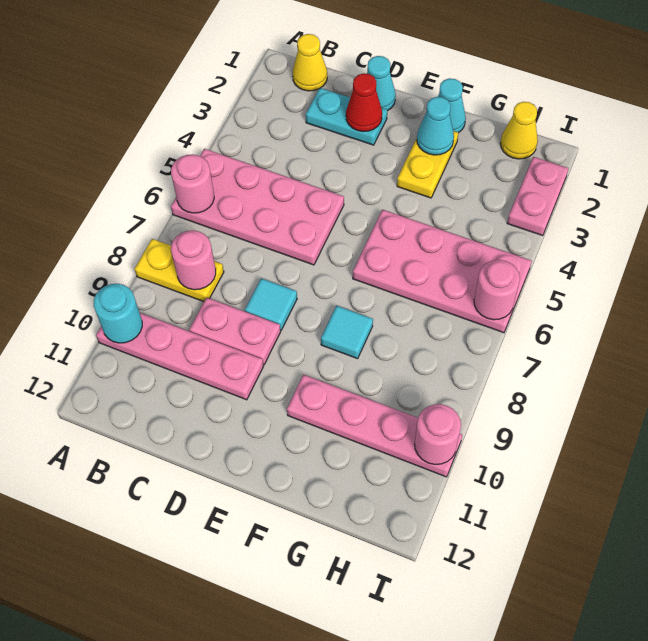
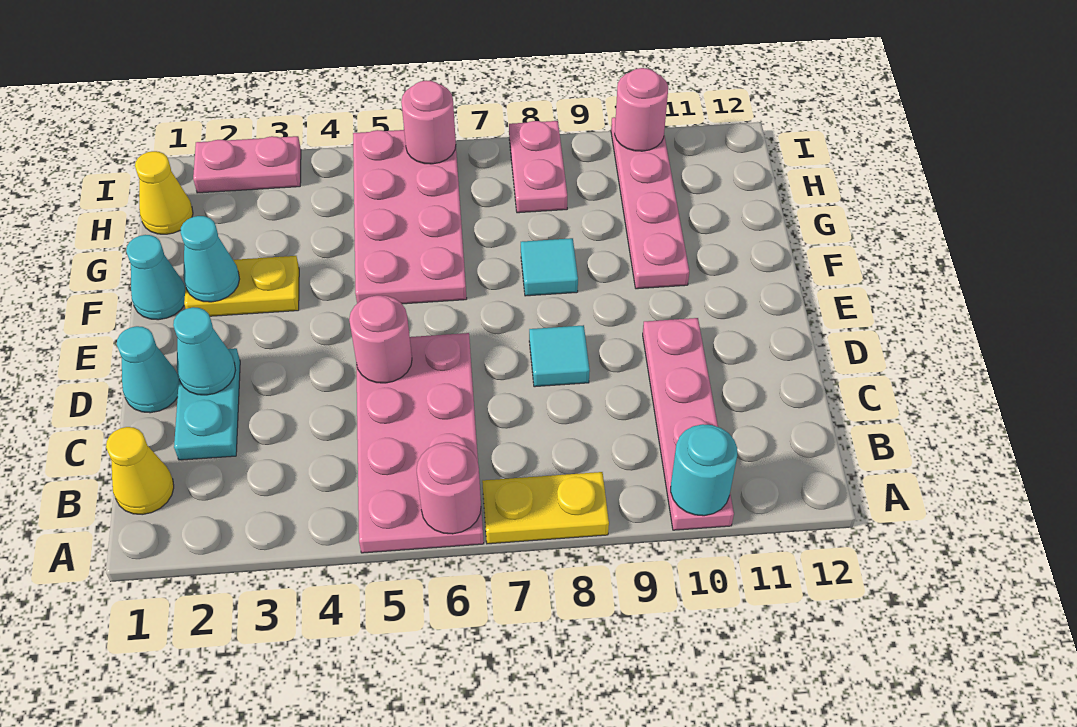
yellow 1x2 plate [135,239,224,302] -> yellow 1x2 plate turned to [482,472,609,544]
pink 1x1 round brick [171,230,216,290] -> pink 1x1 round brick moved to [349,295,412,383]
pink 1x2 plate [189,298,281,364] -> pink 1x2 plate moved to [509,121,567,213]
red 1x1 cone [346,73,382,132] -> cyan 1x1 cone [173,307,236,395]

